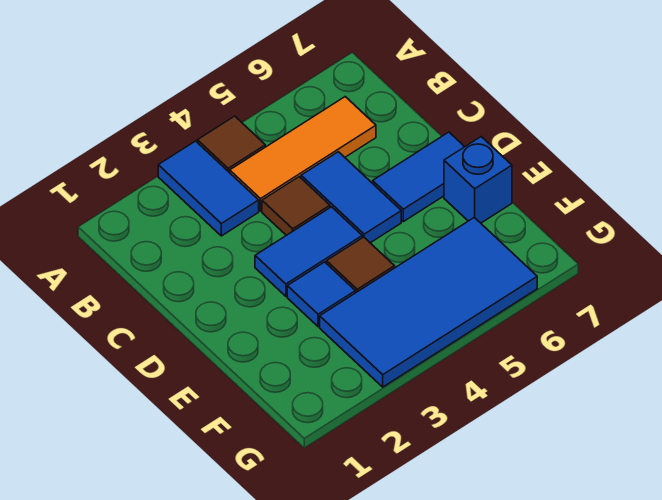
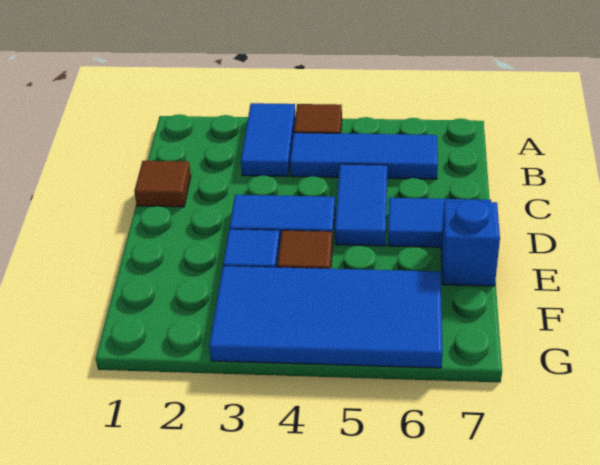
orange 1x3 tile [230,97,376,211] -> blue 1x3 tile [290,133,438,179]
brown 1x1 tile [262,177,330,235] -> brown 1x1 tile moved to [134,161,191,207]

